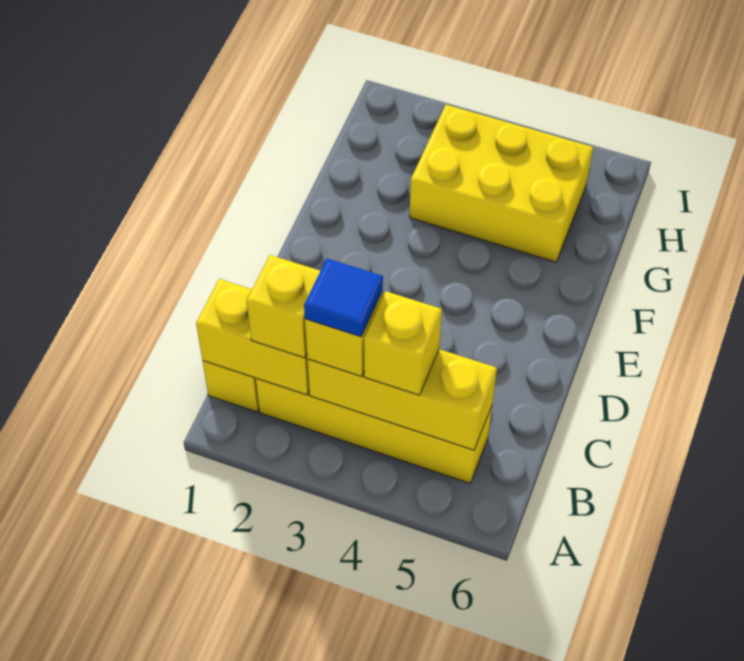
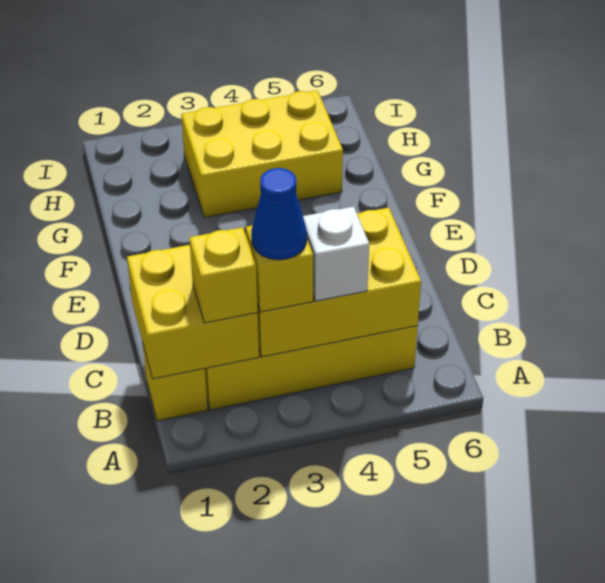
yellow 1x2 brick [196,279,309,395] -> yellow 2x2 brick [127,245,259,379]
yellow 1x3 brick [308,349,497,450] -> yellow 2x3 brick [257,208,421,357]
blue 1x1 tile [304,259,383,337] -> blue 1x1 cone [251,168,307,260]
yellow 1x1 brick [364,291,442,395] -> white 1x1 brick [303,207,369,301]

